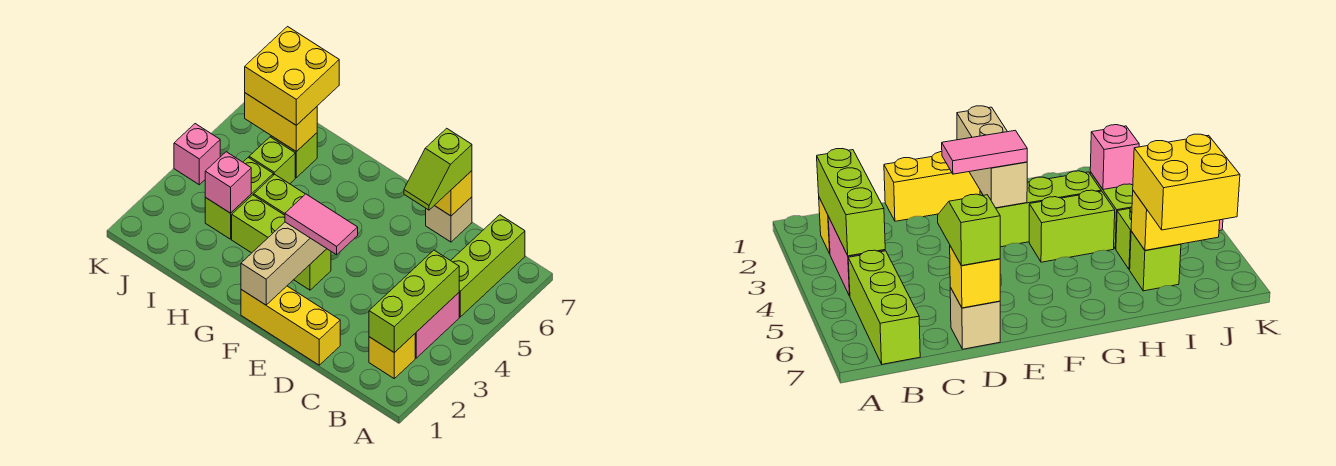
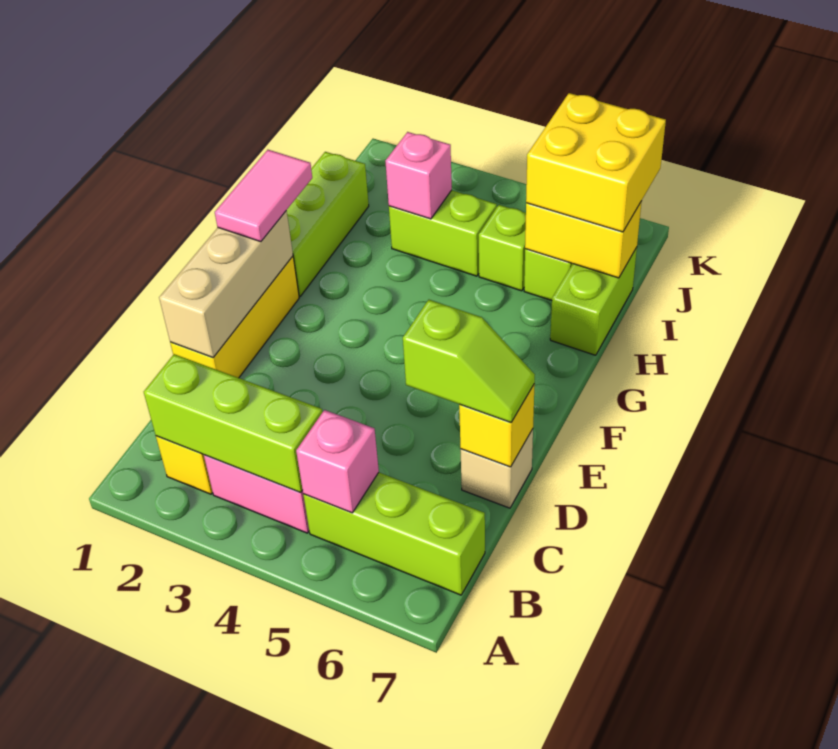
lime 1x2 slope [404,128,472,210] -> lime 1x2 slope turned to [403,300,535,422]
pink 1x2 tile [285,194,358,255] -> pink 1x2 tile moved to [215,150,312,242]
tan 1x3 brick [241,222,327,305] -> tan 1x3 brick turned to [159,211,293,357]
lime 1x3 brick [232,195,331,290] -> lime 1x3 brick moved to [286,152,369,296]
lime 1x2 brick [254,174,305,215] -> lime 1x2 brick moved to [550,247,637,355]
yellow 1x2 brick [245,93,317,152] -> yellow 1x2 brick turned to [525,201,642,278]
pink 1x1 brick [174,124,220,185] -> pink 1x1 brick moved to [296,410,379,513]

